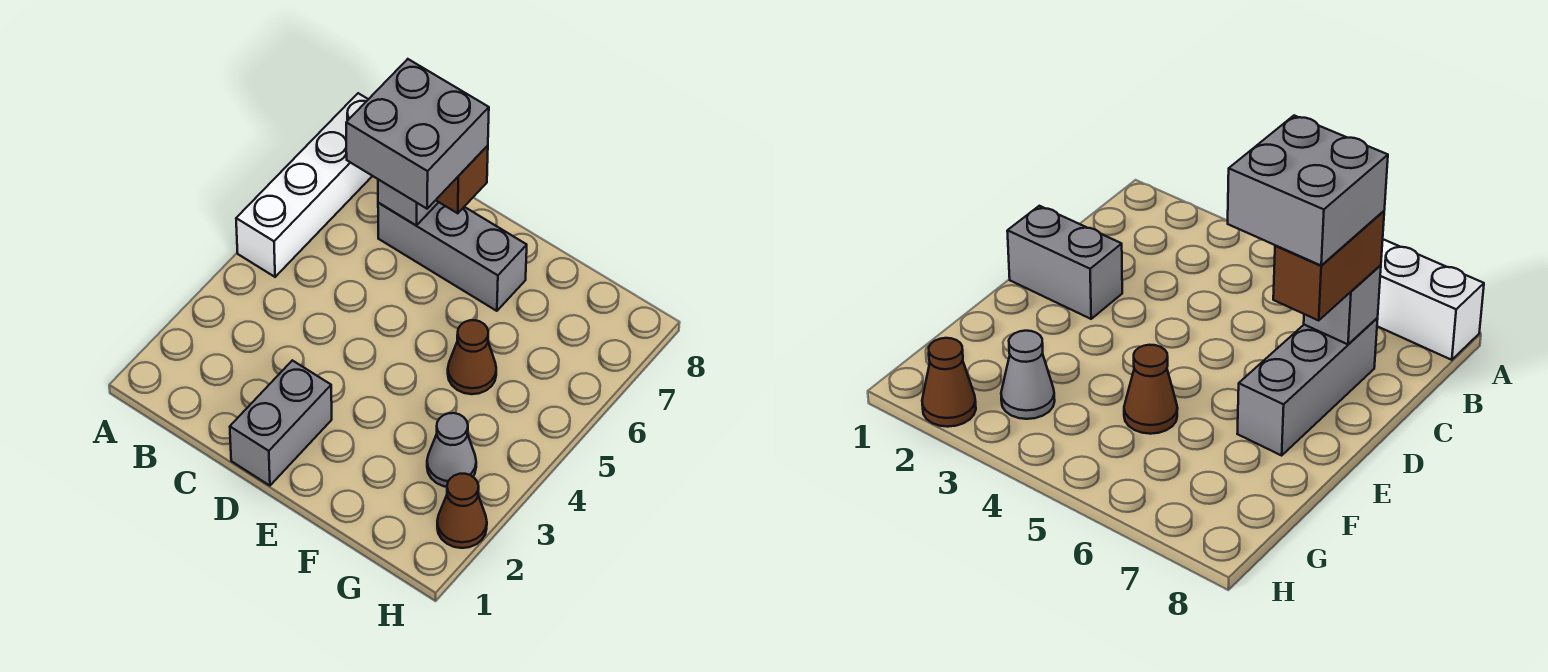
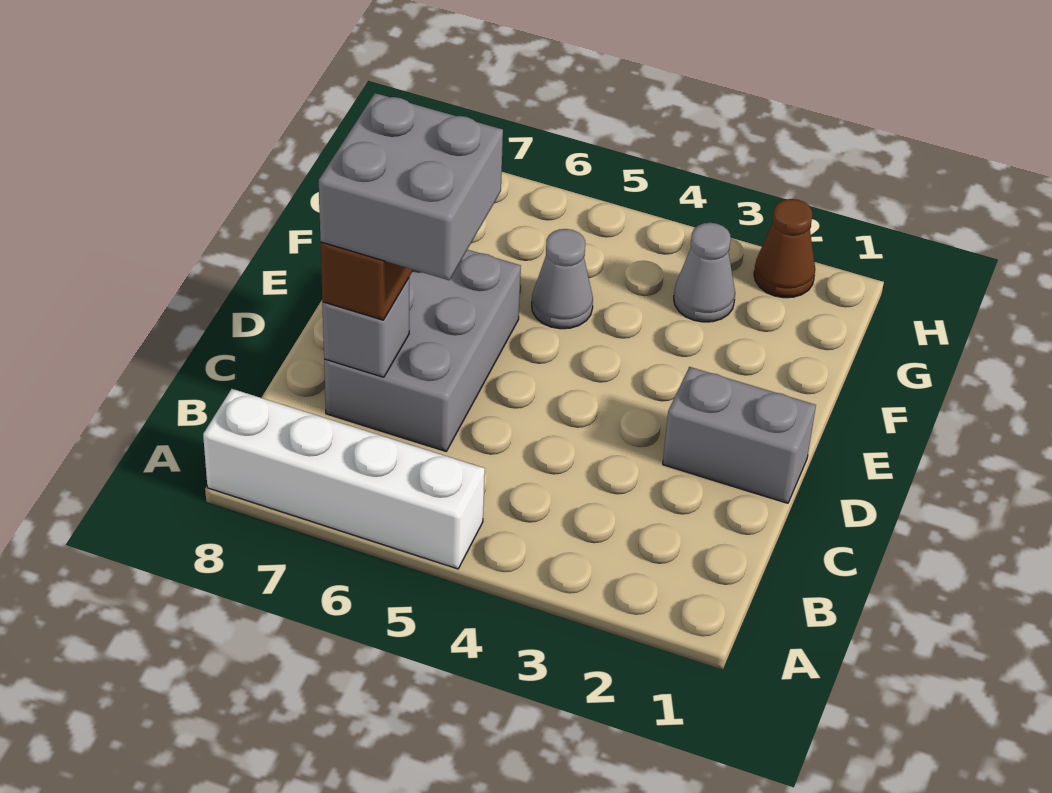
grey 1x3 brick [378,203,527,311] -> grey 2x3 brick [324,250,521,451]
brown 1x1 cone [448,320,496,394] -> grey 1x1 cone [532,229,593,329]

